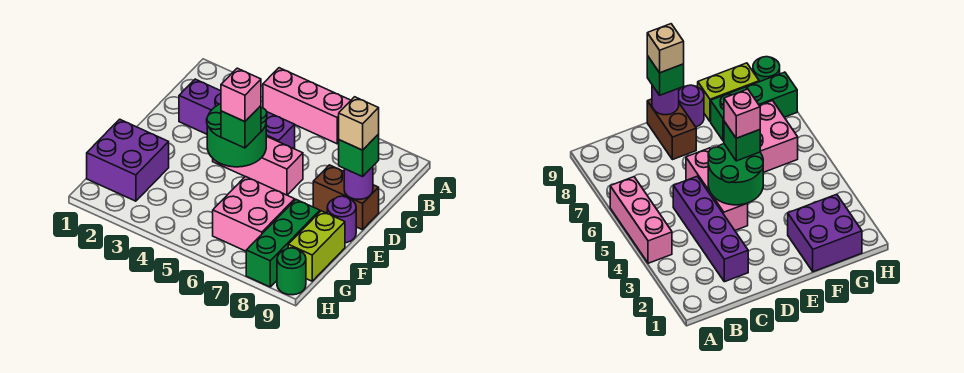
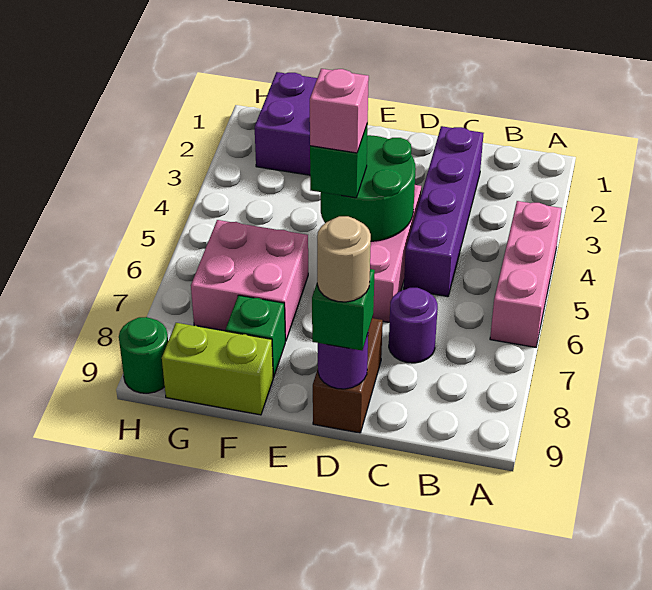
tan 1x1 brick [339,97,379,150] -> tan 1x1 round brick [317,216,371,302]
purple 1x1 round brick [327,196,356,243] -> purple 1x1 round brick moved to [389,288,438,363]
green 1x3 brick [246,200,320,287] -> green 1x1 brick [225,295,285,377]

